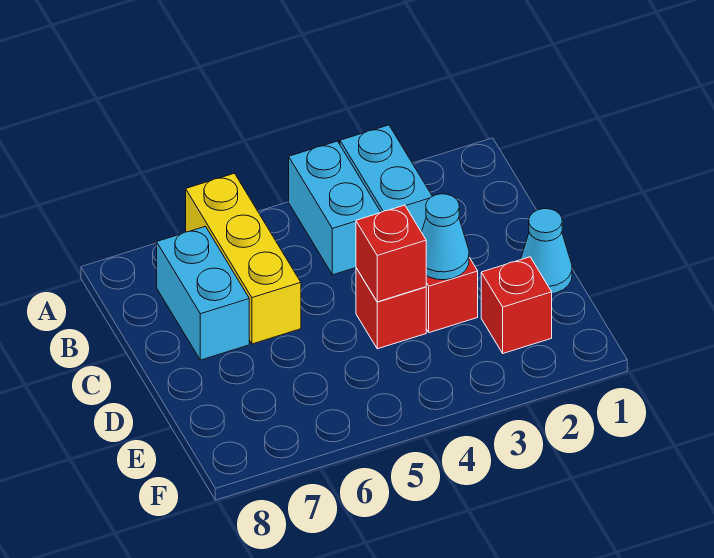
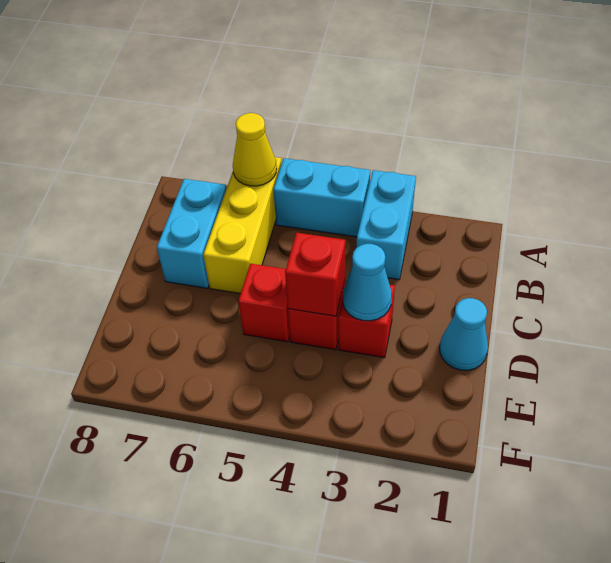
cyan 1x2 brick [289,141,381,275] -> cyan 1x2 brick turned to [273,158,370,237]
none -> yellow 1x1 cone [233,113,277,186]
red 1x1 brick [481,257,552,353] -> red 1x1 brick moved to [238,264,290,342]

